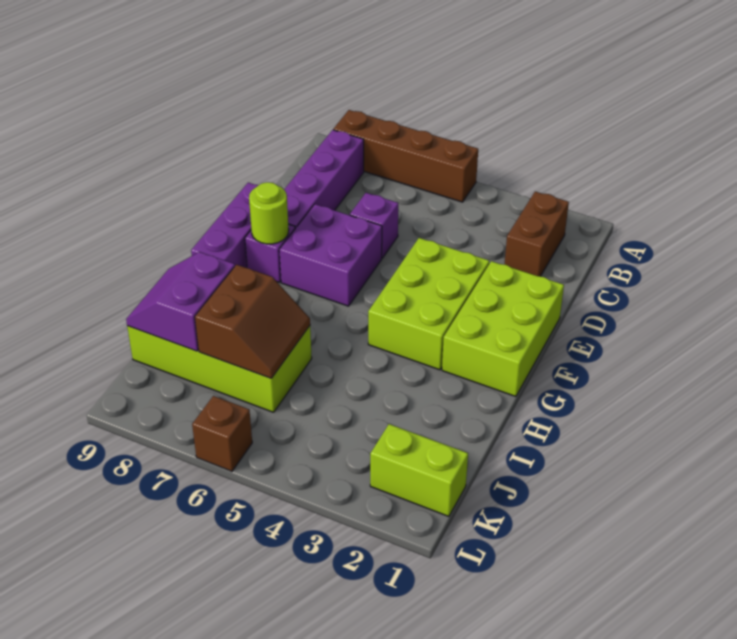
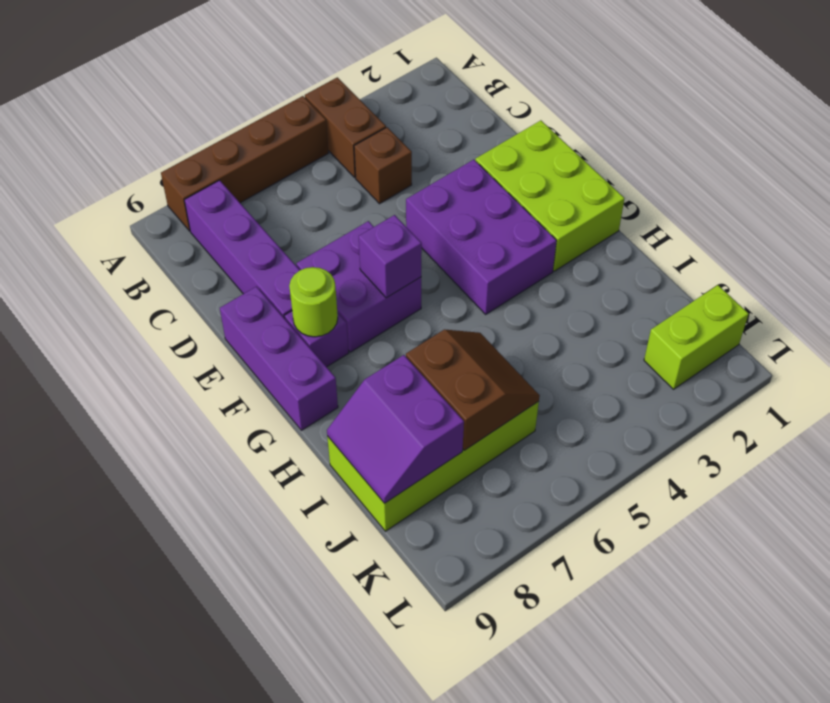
brown 1x2 brick [504,192,569,276] -> brown 1x2 brick moved to [305,77,386,177]
purple 1x1 brick [350,193,398,258] -> purple 1x1 brick moved to [359,215,422,298]
lime 2x3 brick [368,238,489,370] -> purple 2x3 brick [406,160,557,314]
brown 1x1 brick [192,396,252,471] -> brown 1x1 brick moved to [354,127,412,204]

